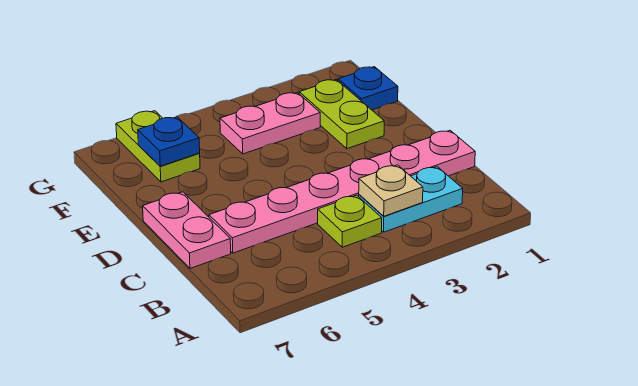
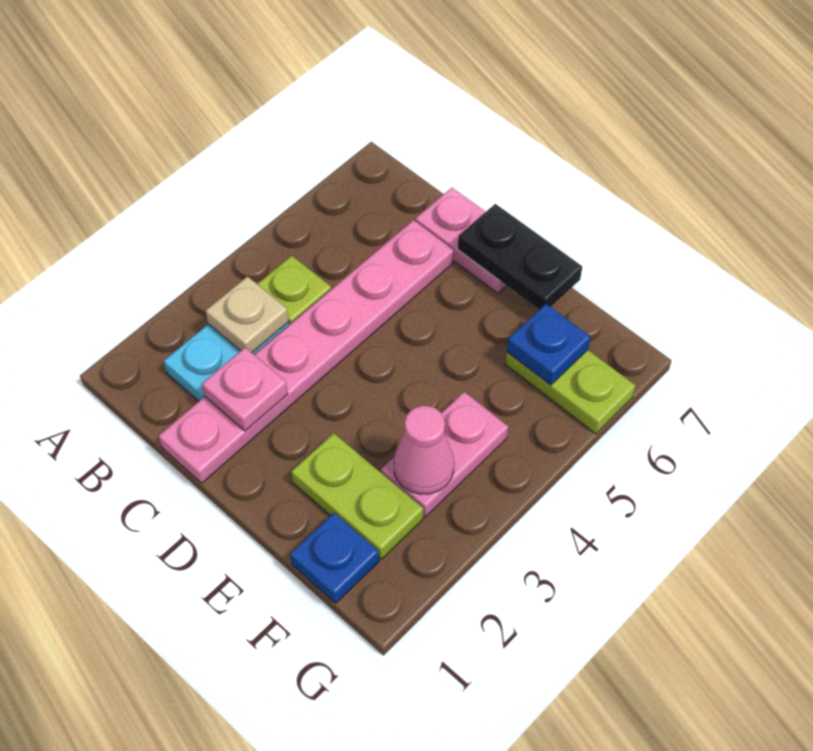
none -> pink 1x1 plate [202,348,288,431]
none -> black 1x2 plate [458,204,582,310]
none -> pink 1x1 cone [394,406,454,494]

